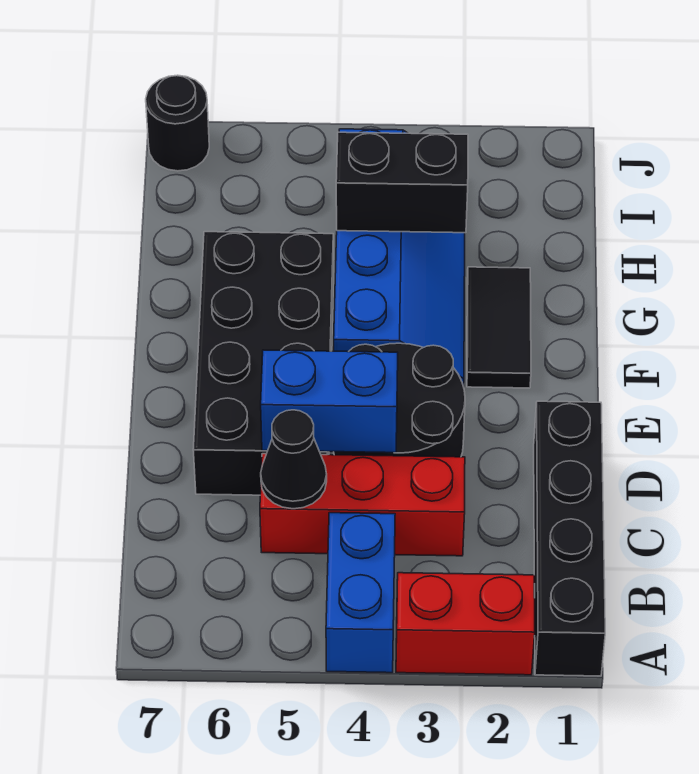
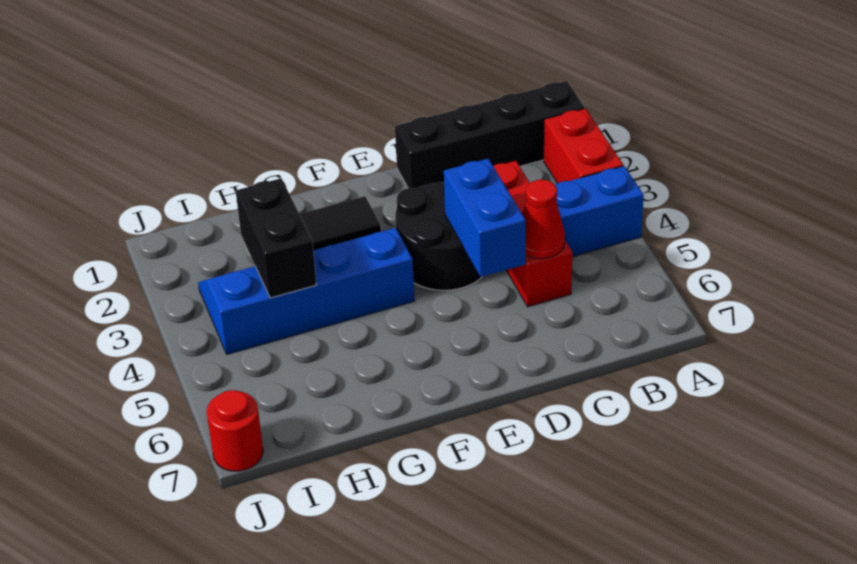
black 1x1 cone [261,410,327,509] -> red 1x1 cone [522,180,565,259]
black 2x4 brick [193,232,334,495] -> none
black 1x1 round brick [146,75,209,171] -> red 1x1 round brick [206,390,263,471]

